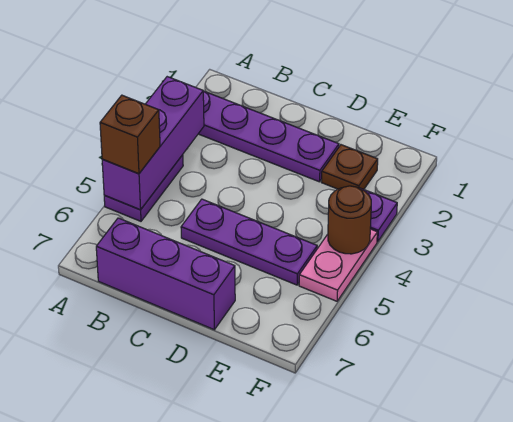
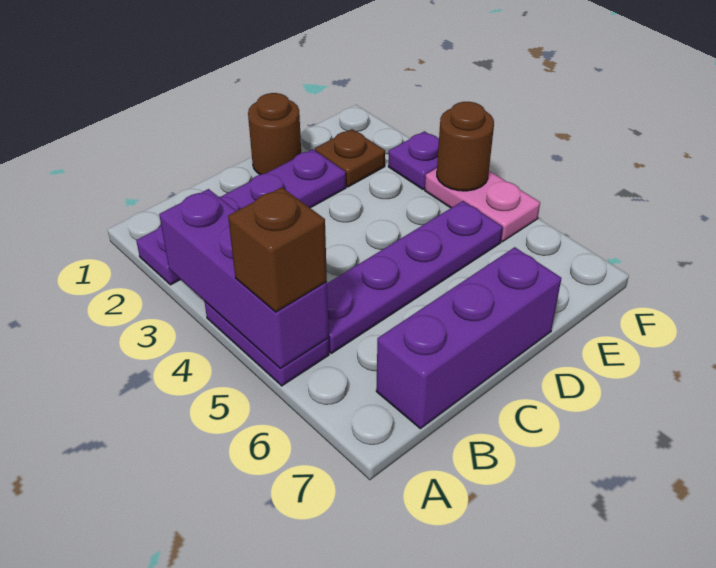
purple 1x3 plate [181,199,317,285] -> purple 1x4 plate [327,201,503,353]
none -> brown 1x1 round brick [248,93,301,175]

